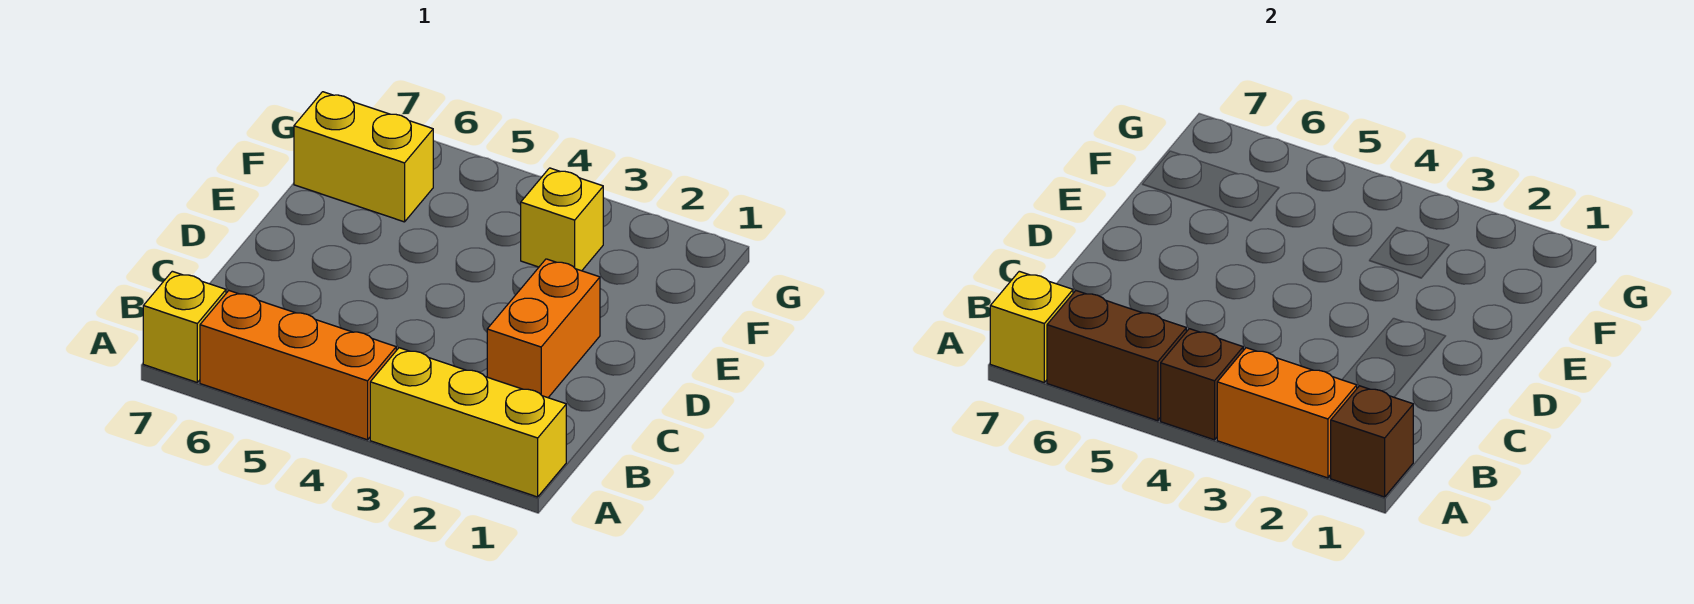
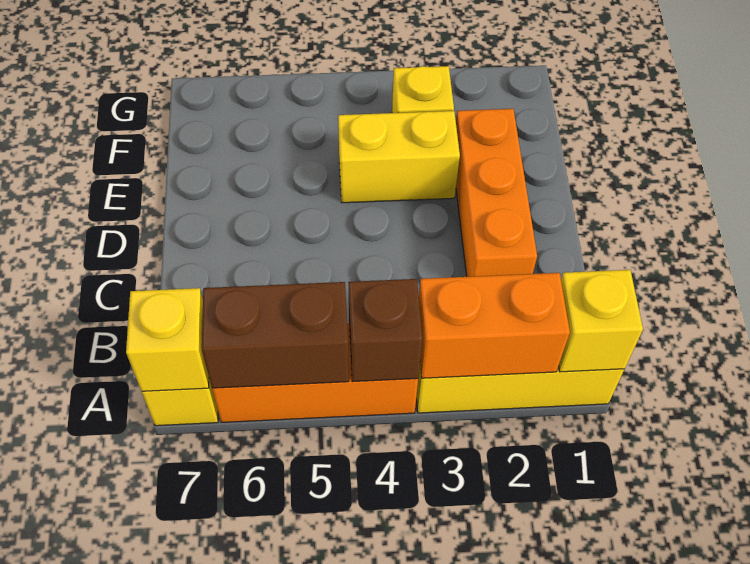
brown 1x1 brick [1331,386,1413,497] -> yellow 1x1 brick [559,270,643,372]
orange 1x2 brick [487,259,600,398] -> orange 1x3 brick [456,109,537,277]
yellow 1x2 brick [294,92,433,222] -> yellow 1x2 brick moved to [338,111,460,203]

